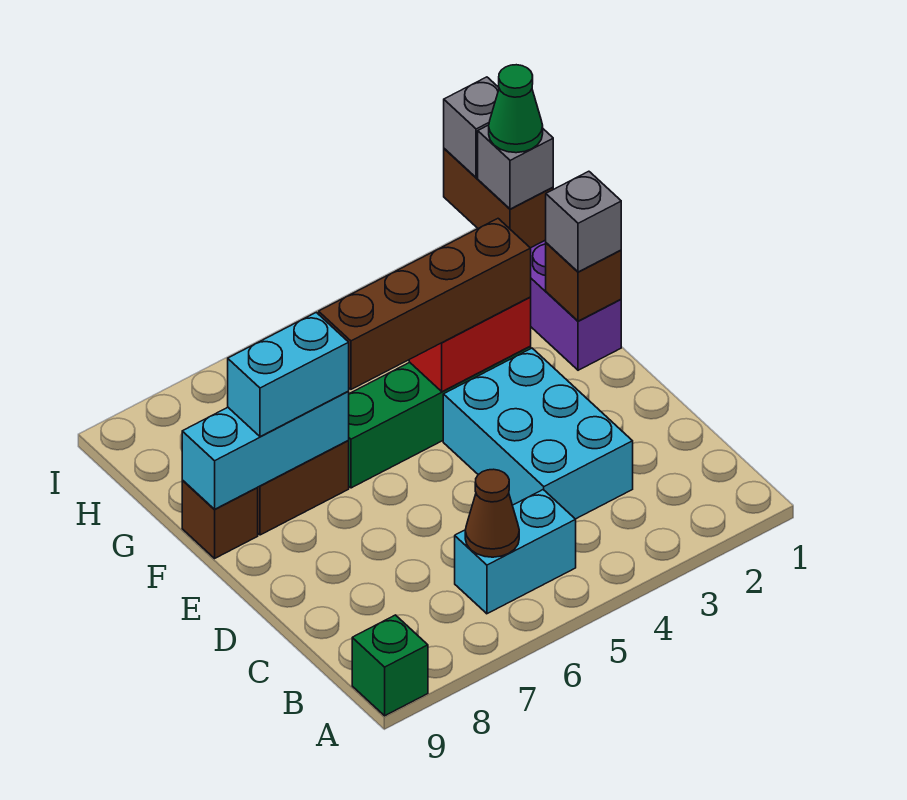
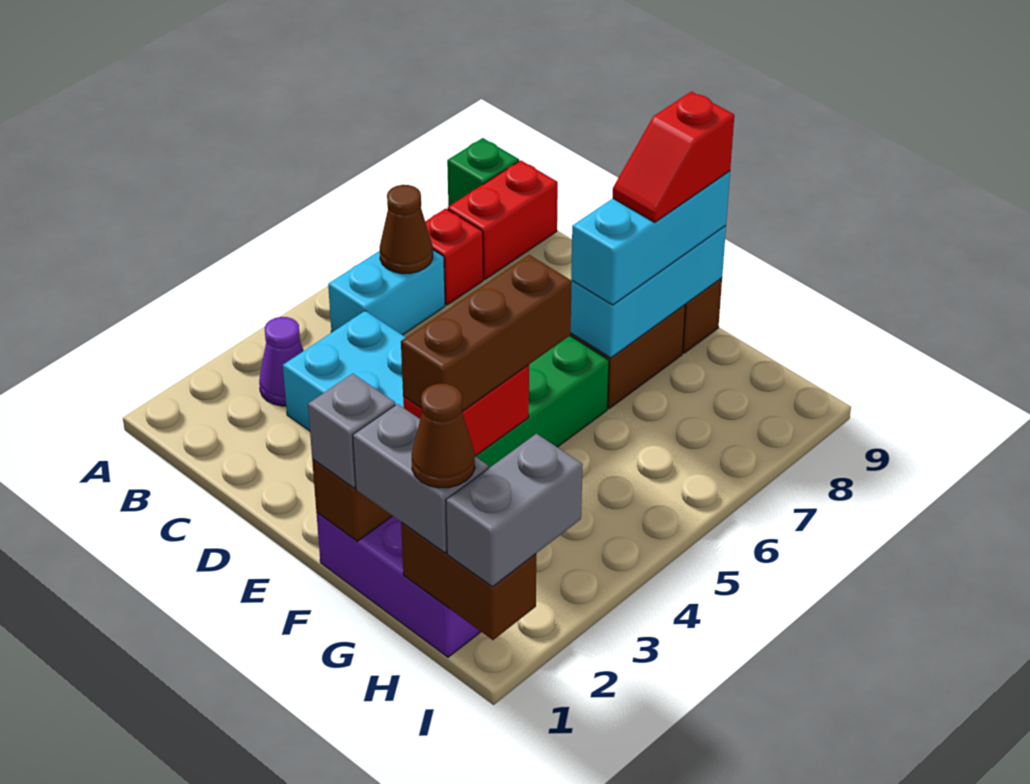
none -> purple 1x1 cone [259,317,304,406]
none -> red 1x1 brick [425,208,483,305]
none -> red 1x2 brick [448,160,558,279]
brown 1x4 brick [319,219,531,389] -> brown 1x3 brick [401,255,572,412]
cyan 1x2 brick [228,312,349,437] -> cyan 1x3 brick [571,171,730,305]
none -> red 1x2 slope [613,92,734,222]
grey 1x1 brick [478,125,553,209] -> grey 1x2 brick [353,404,488,553]
green 1x1 cone [489,65,543,153] -> brown 1x1 cone [412,384,475,488]
grey 1x1 brick [444,77,499,178] -> grey 1x2 brick [446,434,583,587]

